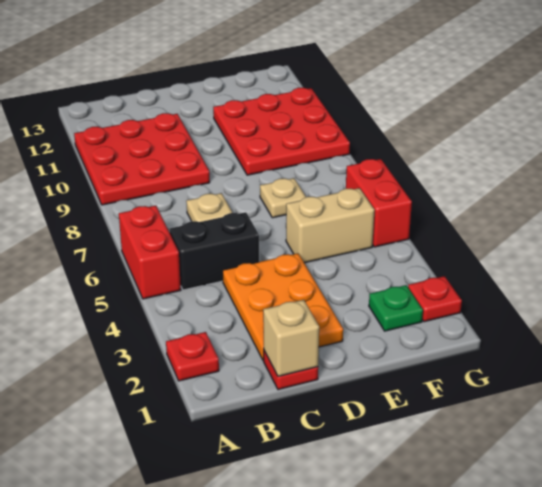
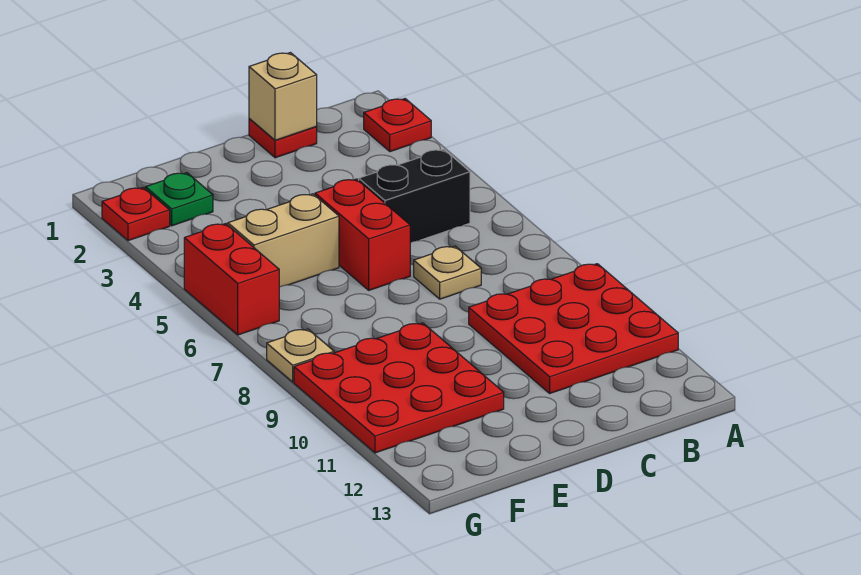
red 1x2 brick [119,206,181,299] -> red 1x2 brick moved to [315,179,410,290]
orange 2x3 plate [223,253,343,361] -> none
tan 1x1 plate [260,178,306,218] -> tan 1x1 plate moved to [267,329,334,382]

